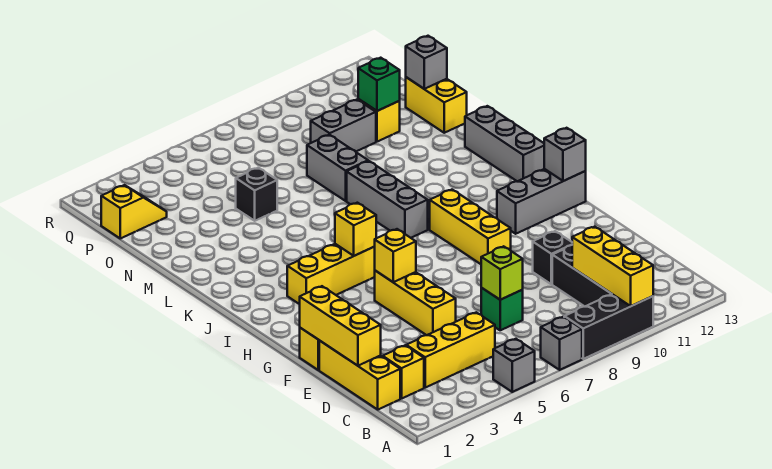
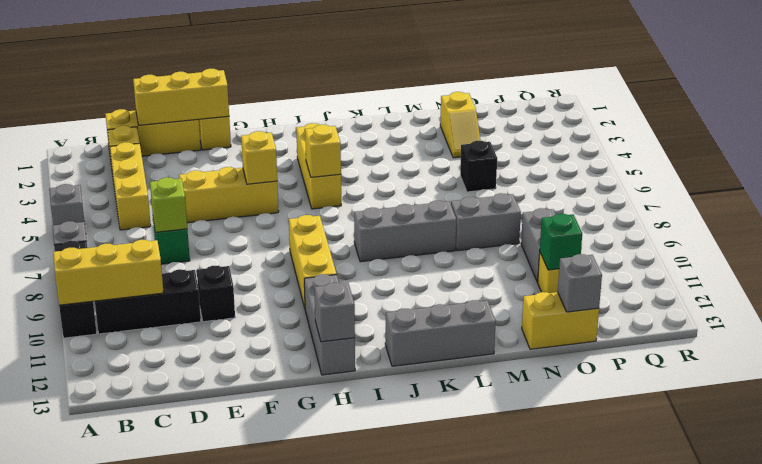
yellow 1x3 brick [430,190,511,264] -> yellow 1x3 brick turned to [289,215,337,308]
yellow 1x2 slope [101,185,167,238] -> yellow 1x2 slope moved to [440,92,480,158]

